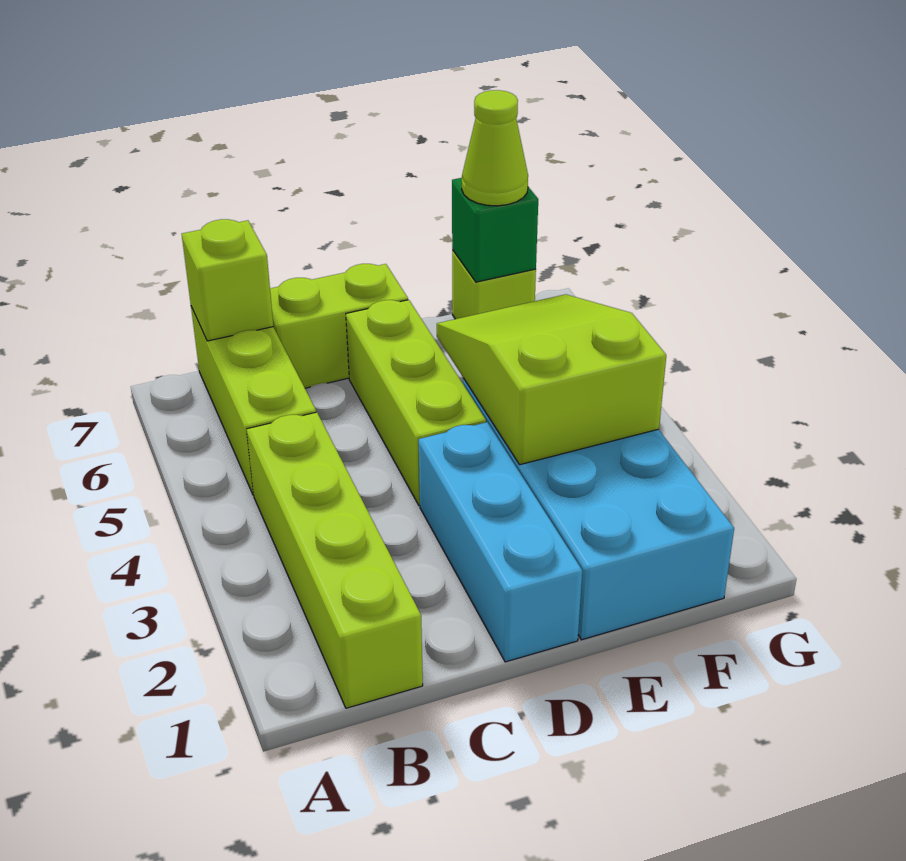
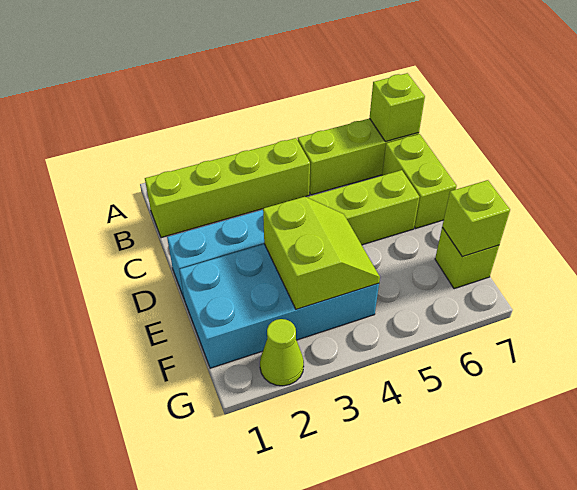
lime 2x3 slope [437,294,666,465] -> lime 2x2 slope [263,197,380,309]
green 1x1 brick [452,178,538,282] -> lime 1x1 brick [442,180,510,257]
lime 1x1 cone [462,90,528,206] -> lime 1x1 cone moved to [260,319,304,386]

